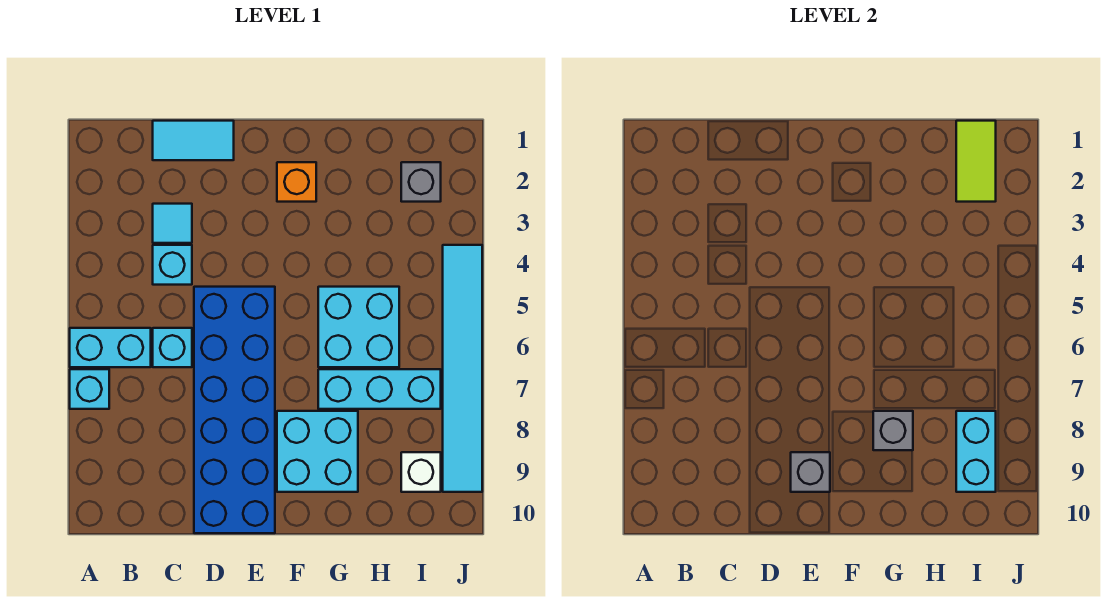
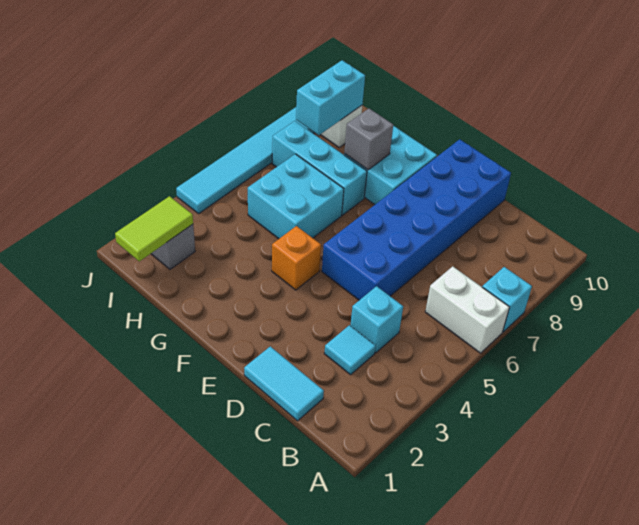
cyan 1x2 brick [70,328,151,367] -> white 1x2 brick [425,266,509,353]
cyan 1x1 brick [153,328,192,367] -> none
grey 1x1 brick [791,452,830,492] -> none
orange 1x1 brick [277,162,316,202] -> orange 1x1 brick moved to [272,226,321,290]

